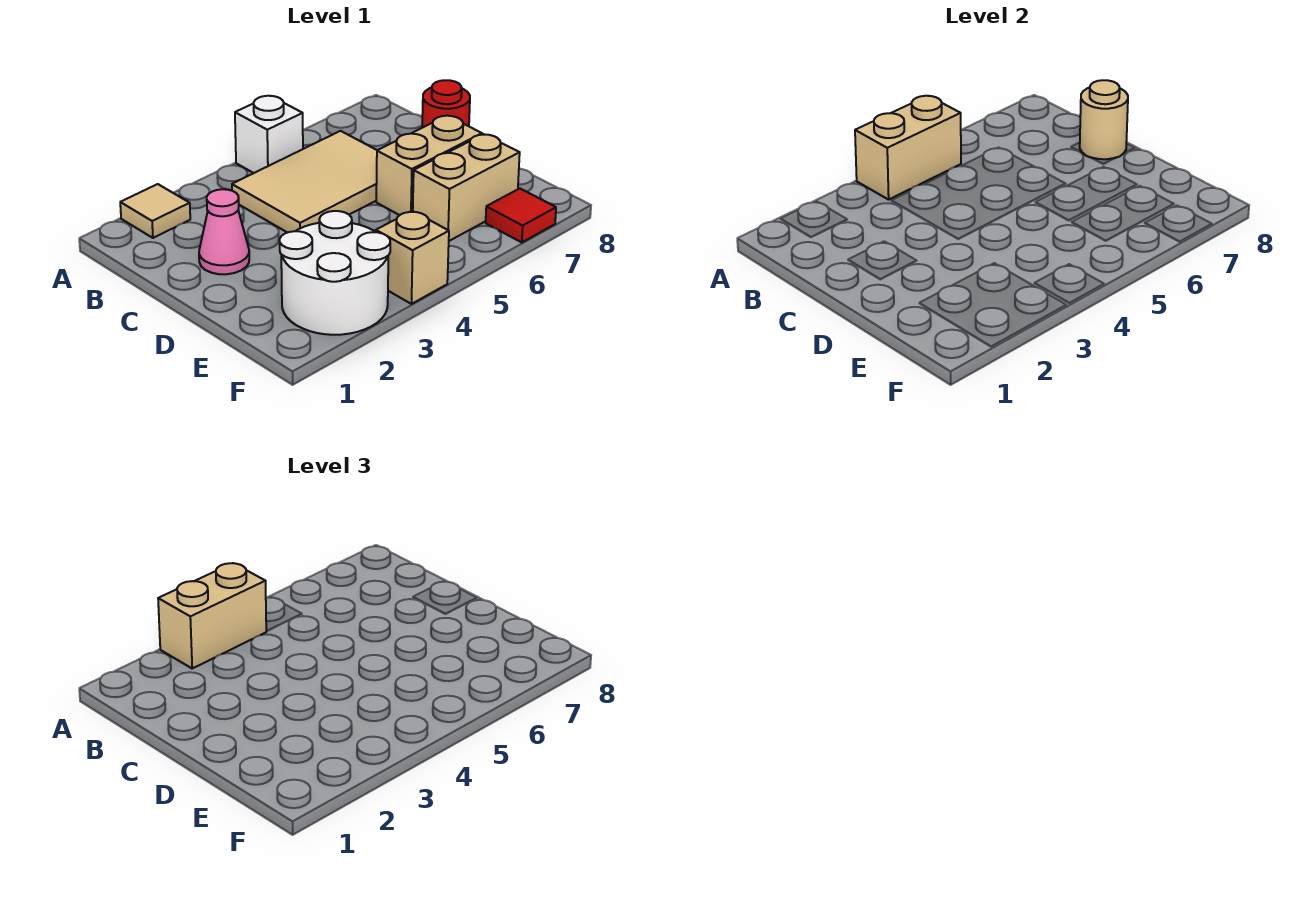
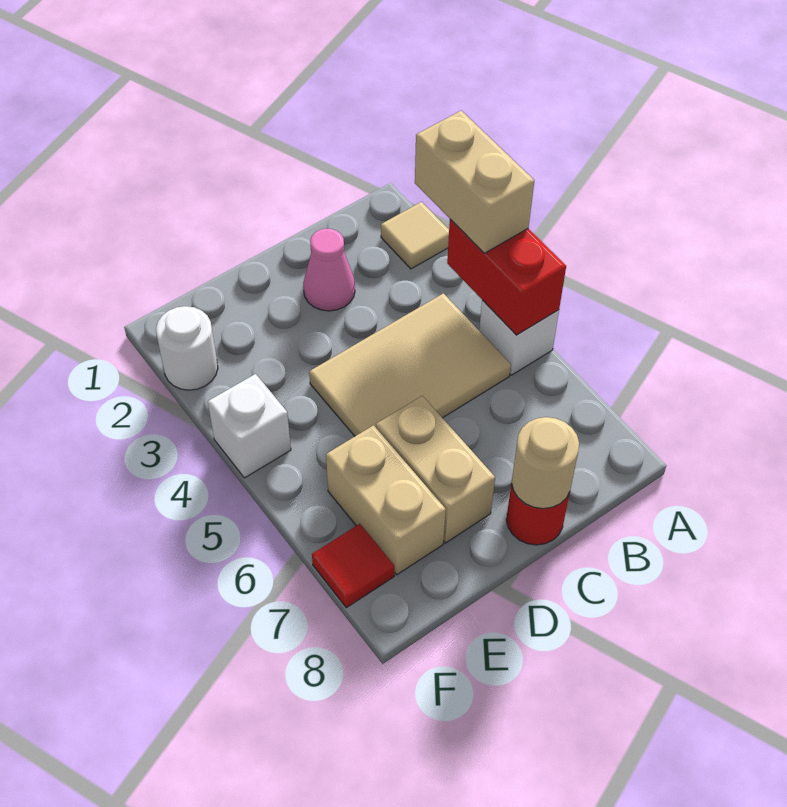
tan 1x2 brick [855,96,961,200] -> red 1x2 brick [447,219,566,335]
tan 2x3 tile [232,131,377,233] -> tan 2x3 tile turned to [309,293,511,436]
white 2x2 round brick [280,211,390,335] -> white 1x1 round brick [156,306,218,390]
tan 1x1 brick [376,211,449,304] -> white 1x1 brick [208,374,291,478]

